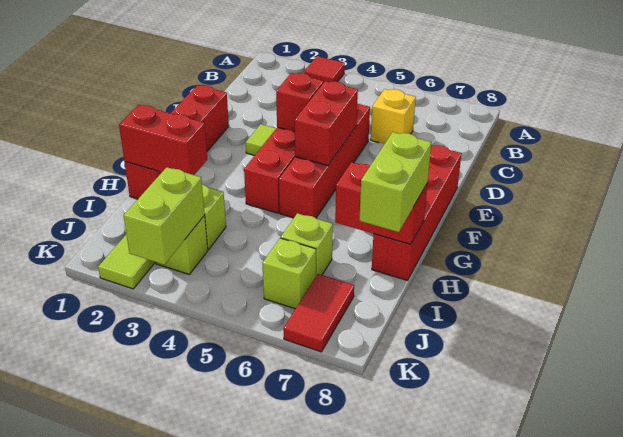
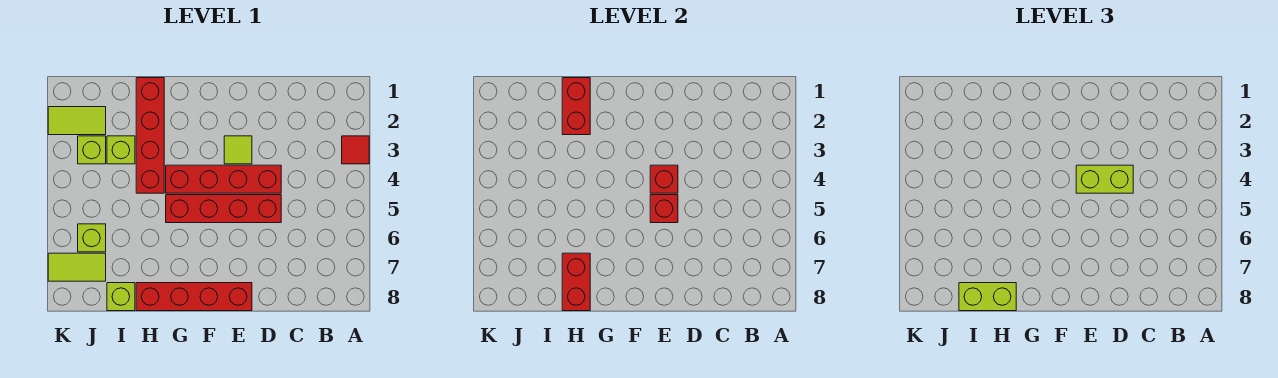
yellow 1x1 brick [371,89,416,144] -> none
red 1x4 brick [125,85,229,199] -> red 1x4 brick turned to [136,78,164,193]
red 1x2 brick [295,81,358,165] -> red 1x1 brick [650,195,678,223]
lime 1x1 brick [281,213,333,276] -> lime 1x1 brick moved to [107,283,135,311]
lime 1x2 brick [124,167,205,264] -> lime 1x2 brick moved to [1076,165,1133,193]
red 1x2 tile [284,274,354,352] -> lime 1x2 tile [48,253,106,281]

